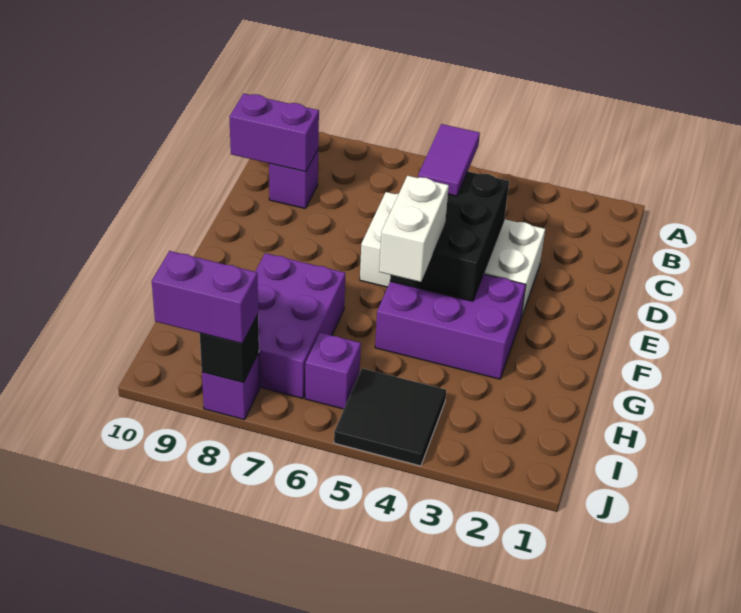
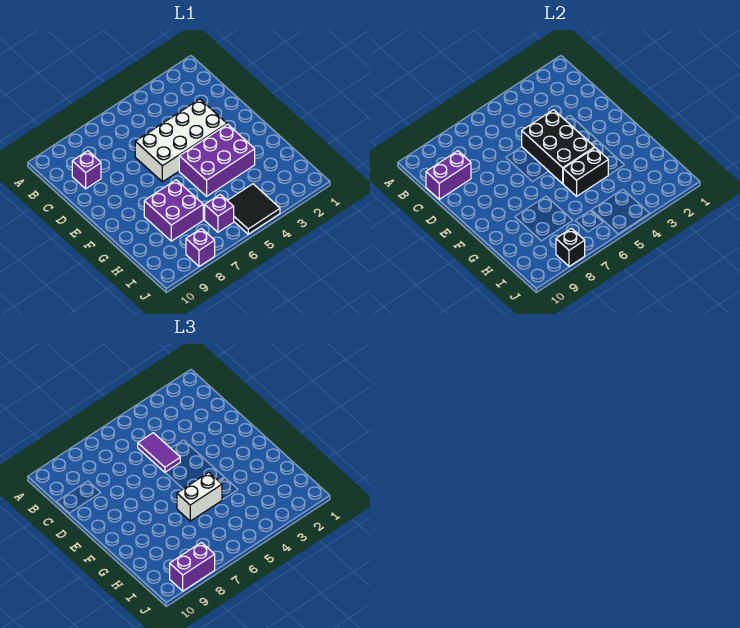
white 1x2 brick [379,176,449,282] -> white 1x2 brick turned to [177,472,222,521]
none -> black 1x2 brick [563,148,608,196]
purple 2x3 brick [255,253,345,398] -> purple 2x2 brick [144,180,203,241]

